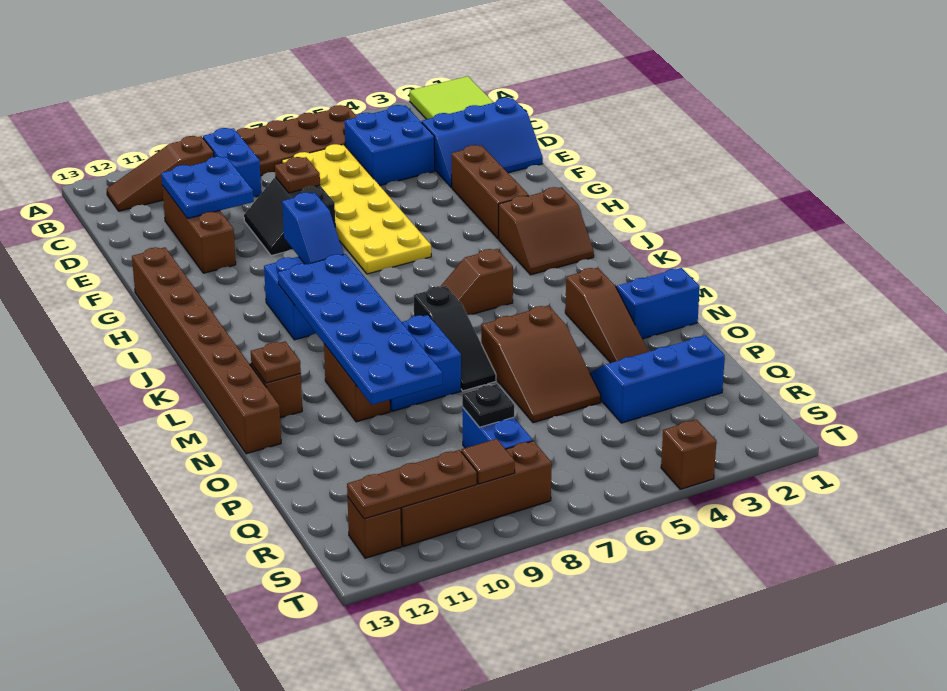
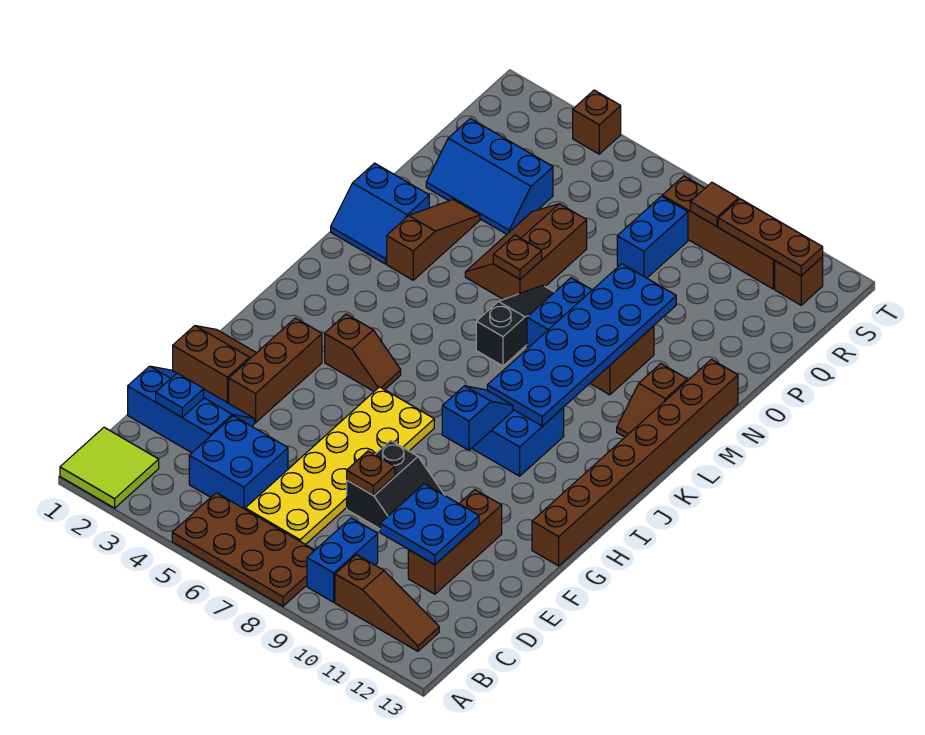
none -> blue 1x1 plate [156,373,204,417]
brown 2x2 slope [499,187,594,275] -> brown 2x2 slope moved to [173,326,256,403]
brown 1x2 slope [440,249,513,315] -> brown 1x2 slope moved to [325,314,401,391]
brown 1x1 plate [251,341,301,383] -> brown 1x1 plate moved to [493,235,542,279]
brown 2x3 slope [481,305,601,423] -> brown 2x3 slope turned to [465,204,587,300]
black 1x1 plate [462,384,514,427] -> none

